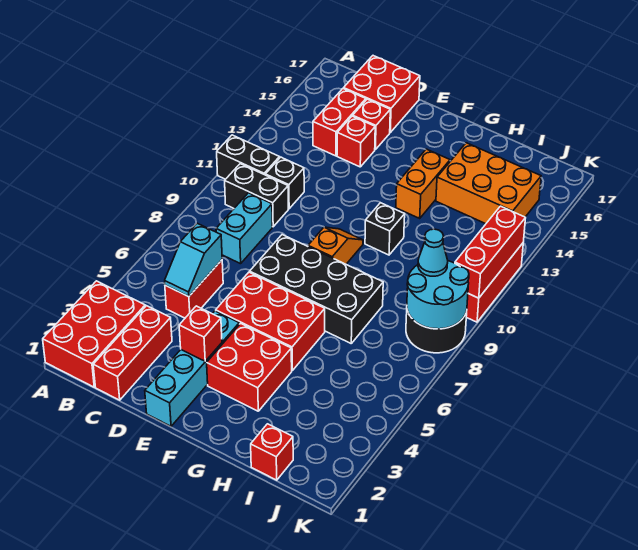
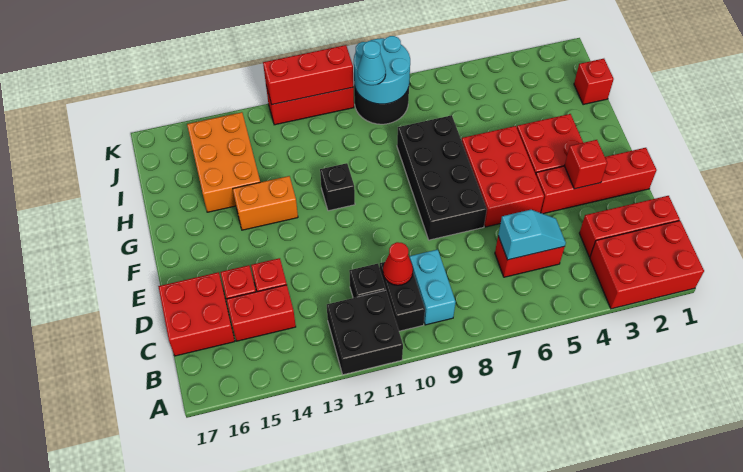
black 1x2 brick [217,135,280,179] -> black 2x2 brick [327,290,403,375]
cyan 1x2 brick [216,193,272,264] -> cyan 1x2 brick turned to [409,250,456,325]
none -> red 1x1 cone [383,242,413,285]
cyan 1x4 brick [145,311,239,426] -> red 1x4 brick [536,148,657,214]
orange 1x2 slope [308,227,363,264] -> none

